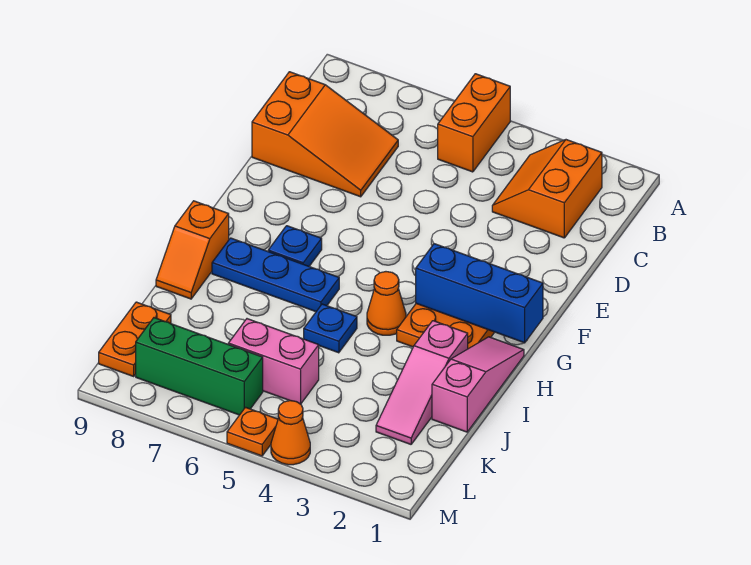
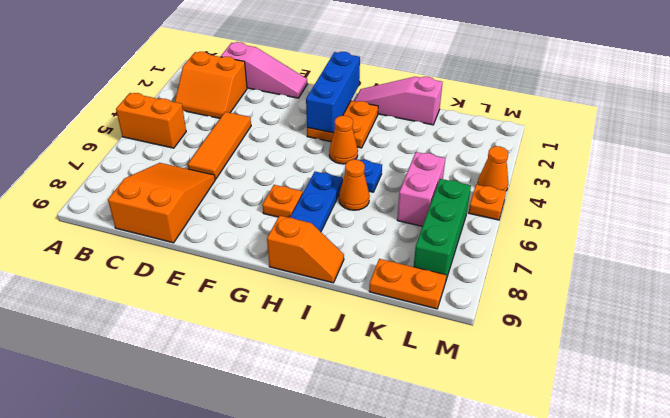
none -> orange 1x3 tile [188,112,251,179]
blue 1x1 plate [268,226,322,266] -> orange 1x1 plate [263,185,303,218]
pink 1x3 slope [376,321,468,444] -> pink 1x3 slope moved to [221,42,308,98]
none -> orange 1x1 cone [339,160,370,210]

